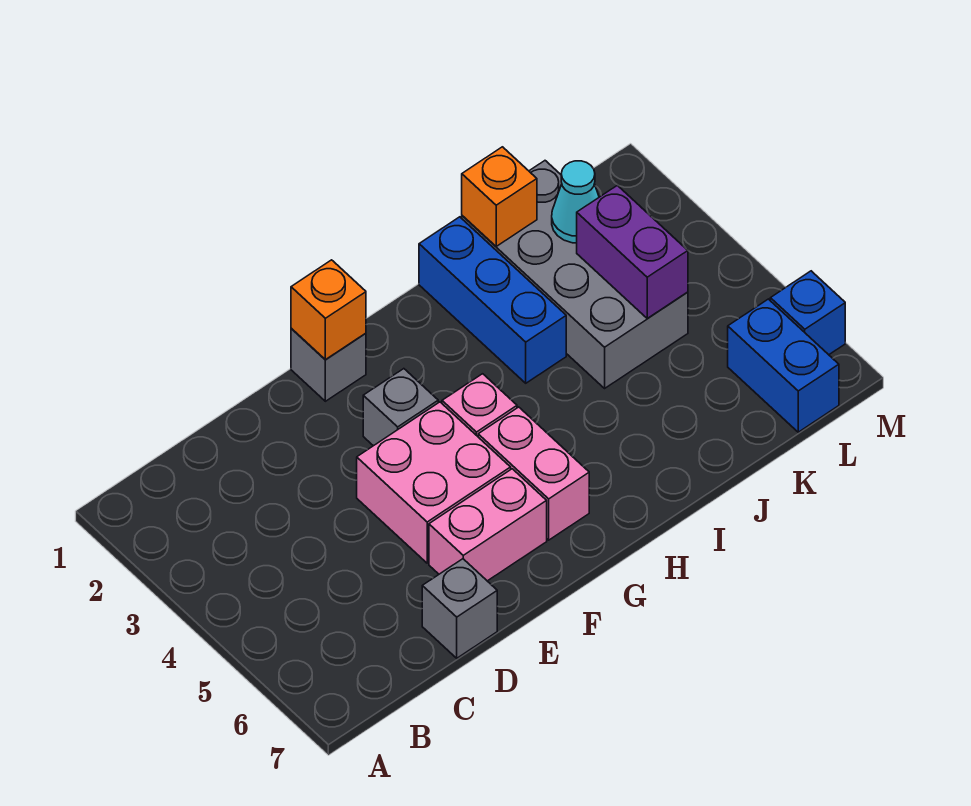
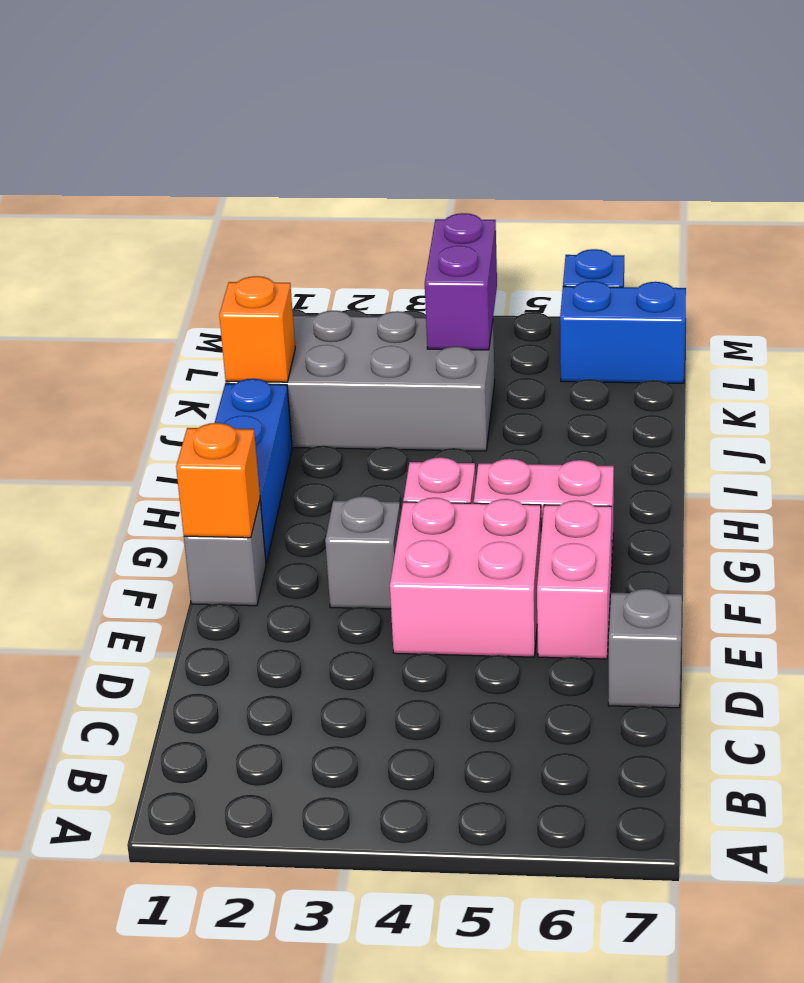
blue 1x3 brick [419,217,566,383] -> blue 1x3 brick turned to [215,379,292,563]
cyan 1x1 cone [552,161,599,243] -> none
purple 1x2 brick [577,185,688,319] -> purple 1x2 brick turned to [425,213,497,350]

